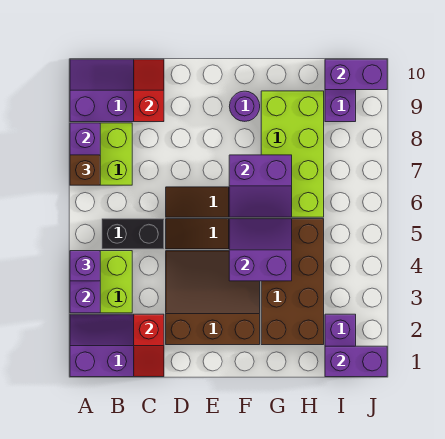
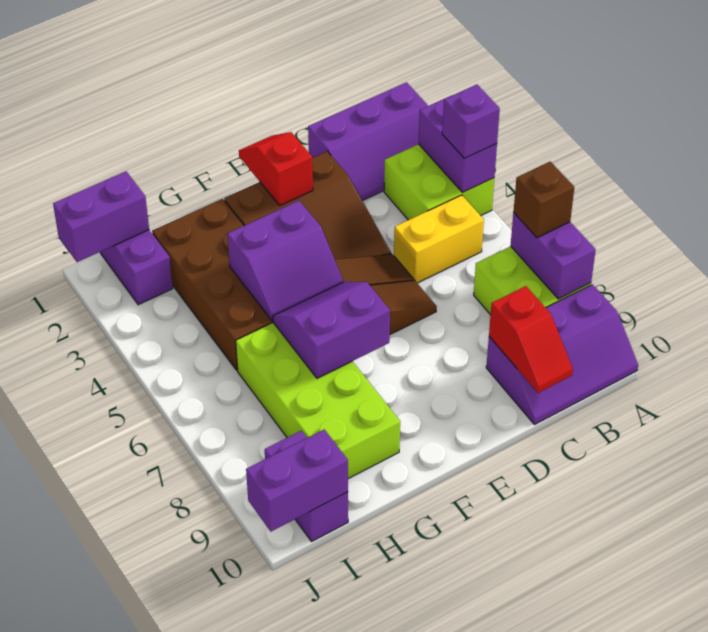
black 1x2 brick [102,219,164,249] -> yellow 1x2 brick [394,195,484,283]
red 1x2 slope [134,314,164,377] -> red 1x2 slope moved to [239,132,313,205]
purple 1x1 round brick [229,91,260,121] -> none

